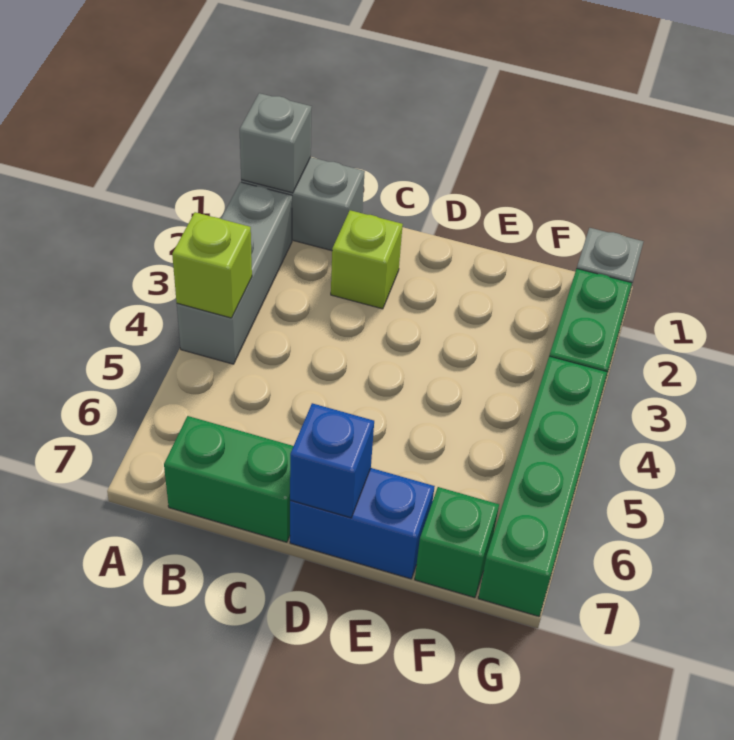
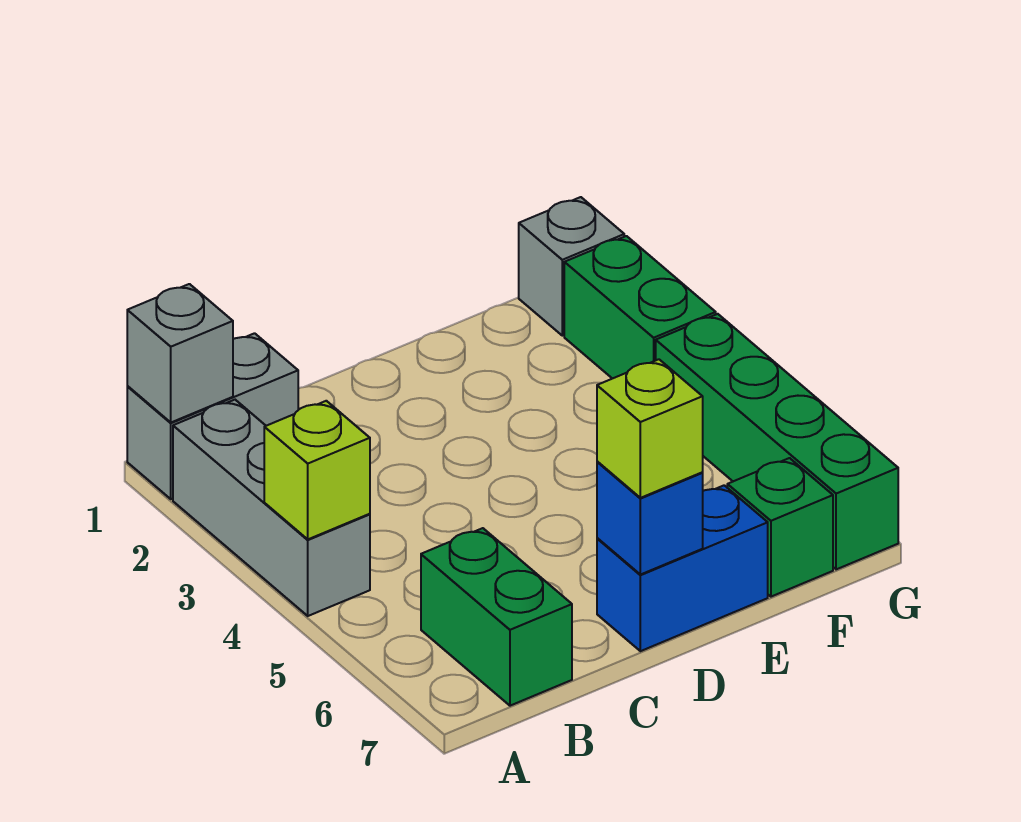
green 1x2 brick [164,416,293,542] -> green 1x2 brick turned to [421,528,572,706]
lime 1x1 brick [331,210,403,309] -> lime 1x1 brick moved to [597,359,703,498]

